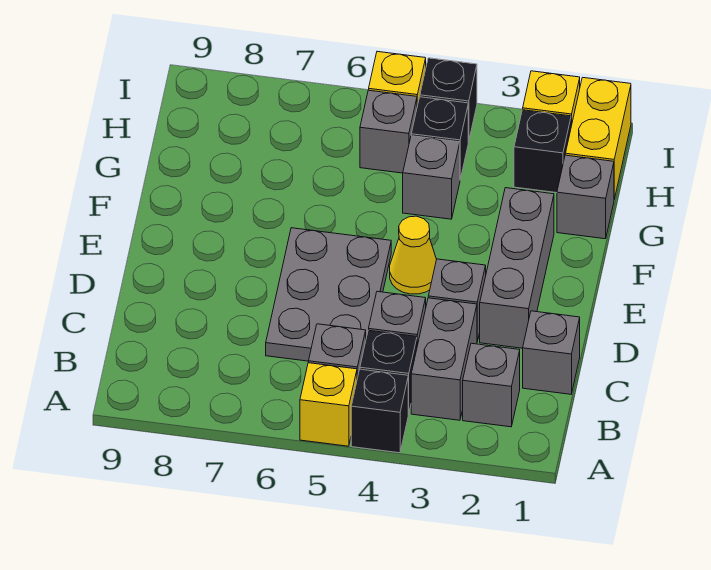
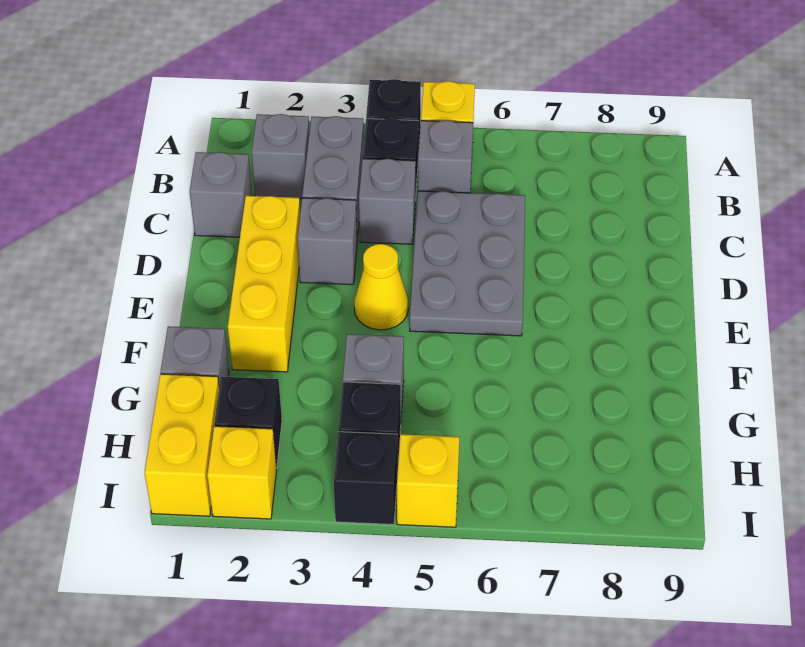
grey 1x3 brick [480,188,554,348] -> yellow 1x3 brick [228,196,300,372]
grey 1x1 brick [360,90,417,173] -> none

